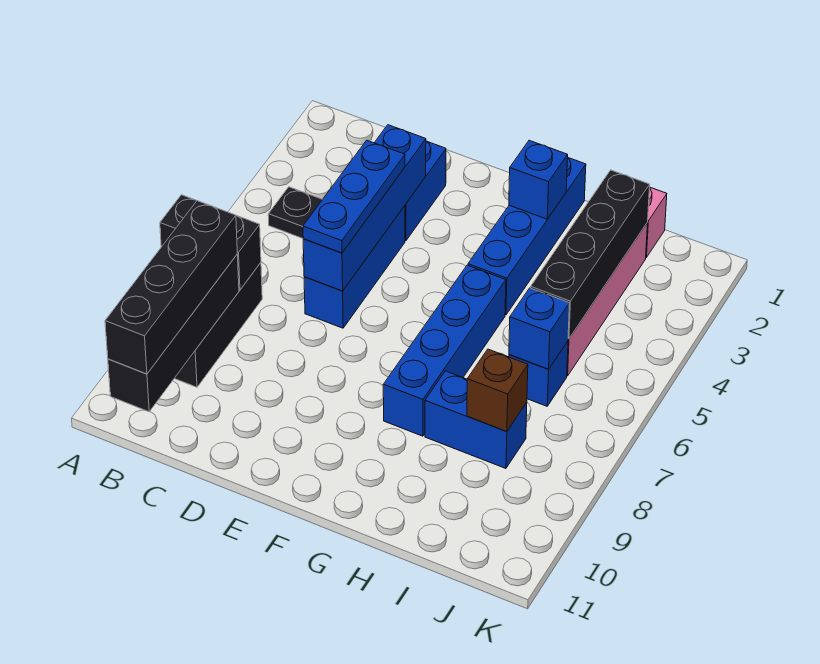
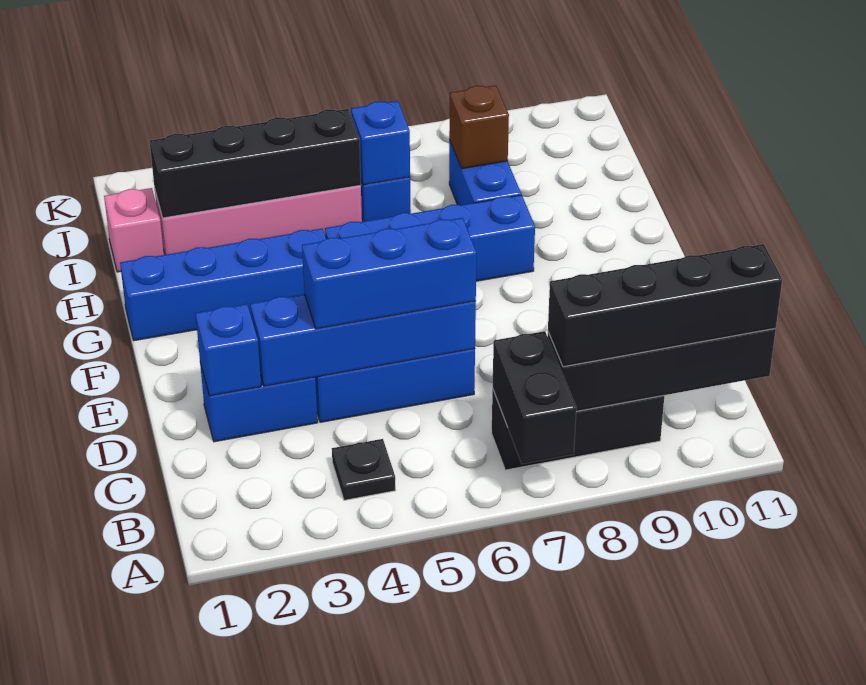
blue 1x3 plate [303,140,405,253] -> blue 1x3 brick [302,218,476,329]
blue 1x1 brick [509,140,568,219] -> blue 1x1 brick moved to [195,304,261,396]

